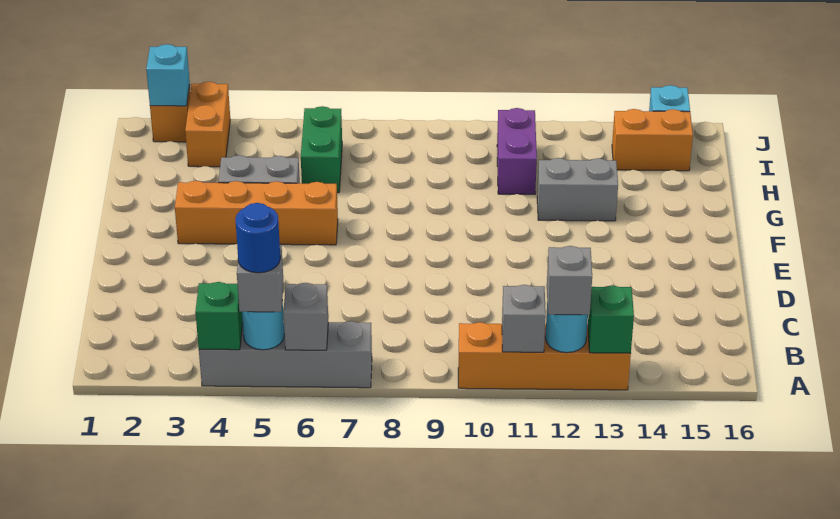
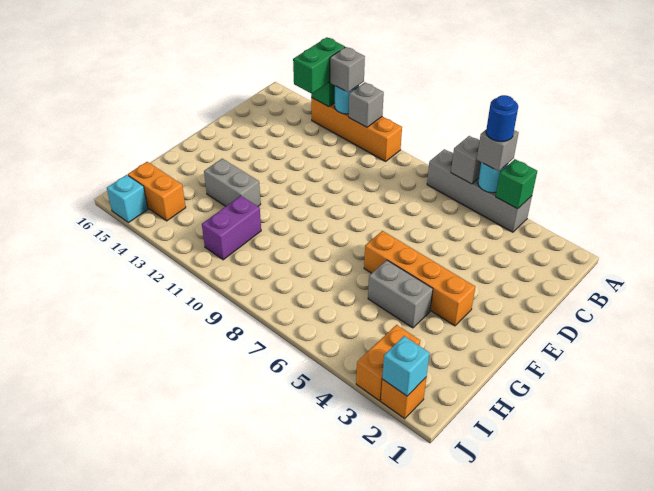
green 1x2 brick [301,106,342,193] -> green 1x2 brick moved to [293,37,345,94]

